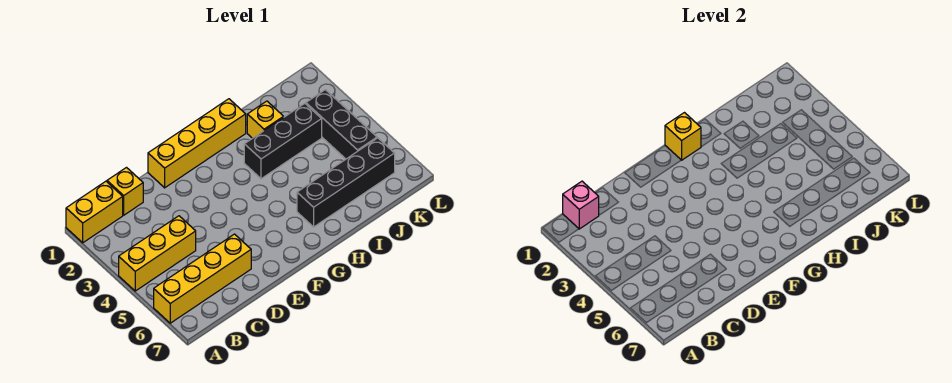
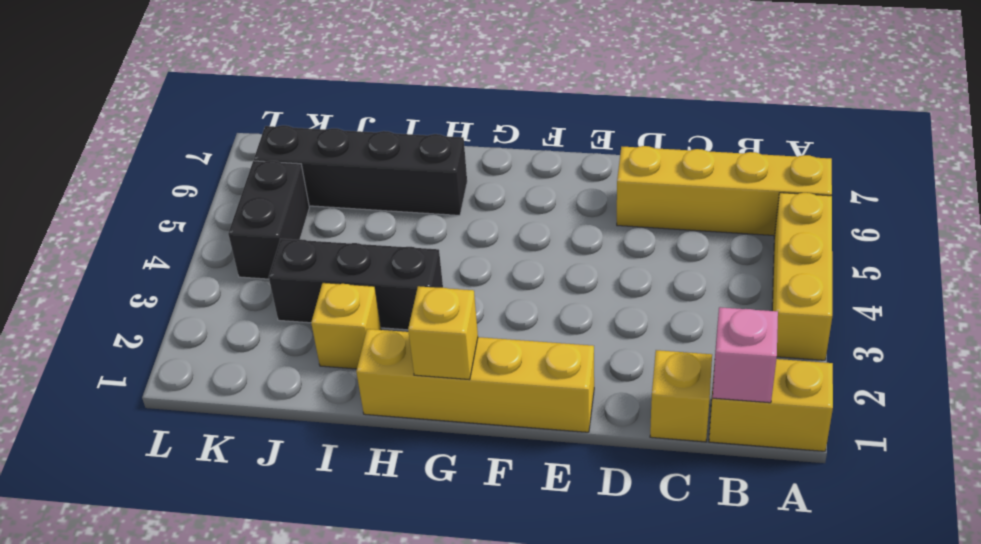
yellow 1x3 brick [119,216,196,291] -> yellow 1x3 brick turned to [772,193,832,360]
black 1x3 brick [306,90,377,159] -> black 1x2 brick [228,161,309,279]

